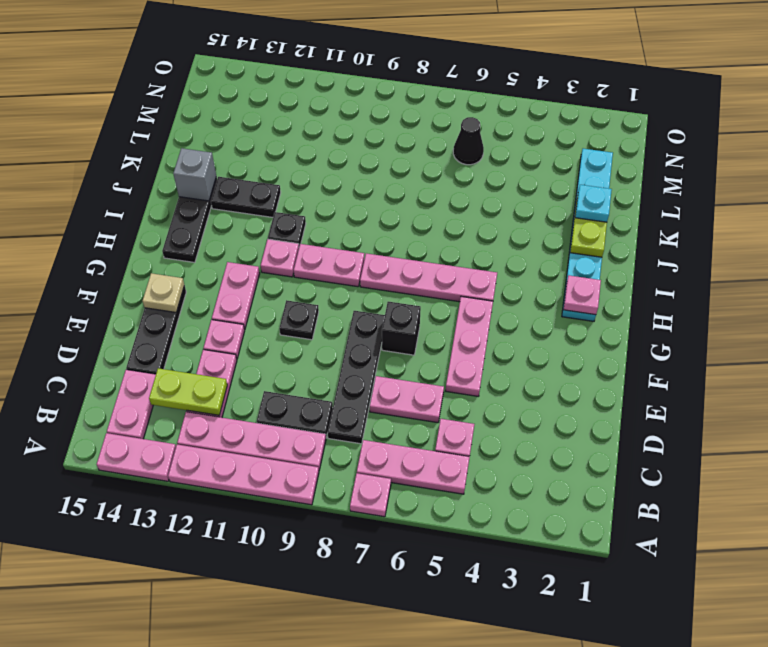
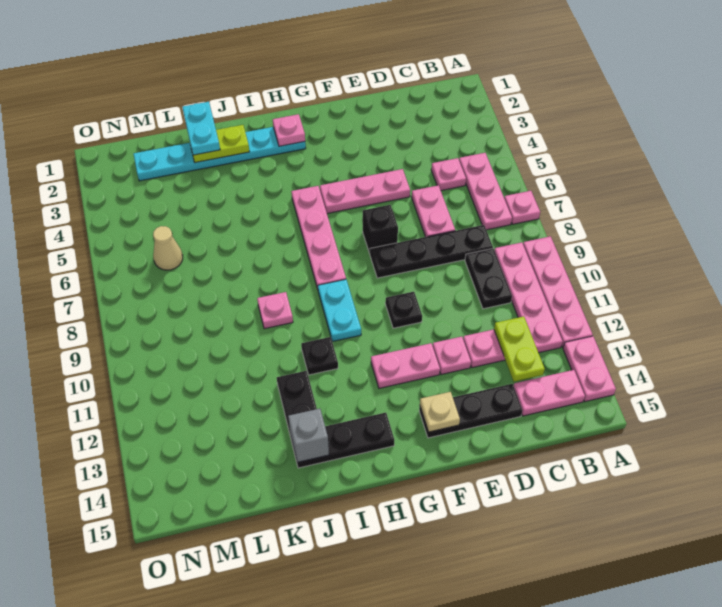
pink 1x2 plate [294,244,364,287] -> cyan 1x2 plate [318,279,361,341]
pink 1x1 plate [261,239,299,277] -> pink 1x1 plate moved to [257,292,293,329]
cyan 1x1 plate [575,185,612,222] -> cyan 1x2 plate [182,102,220,155]
black 1x1 cone [453,117,484,165] -> tan 1x1 cone [153,226,183,270]

